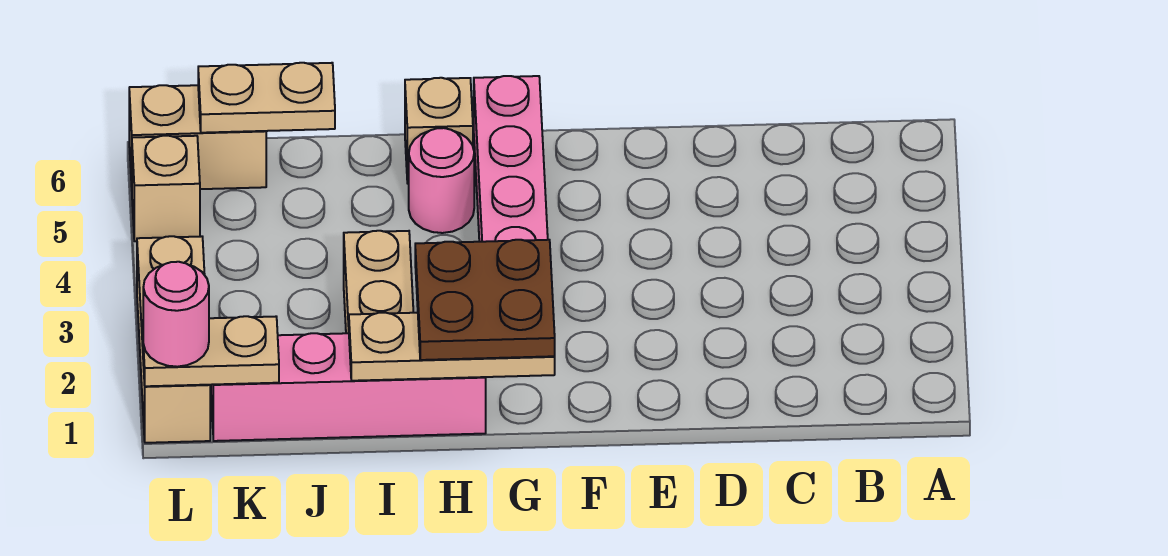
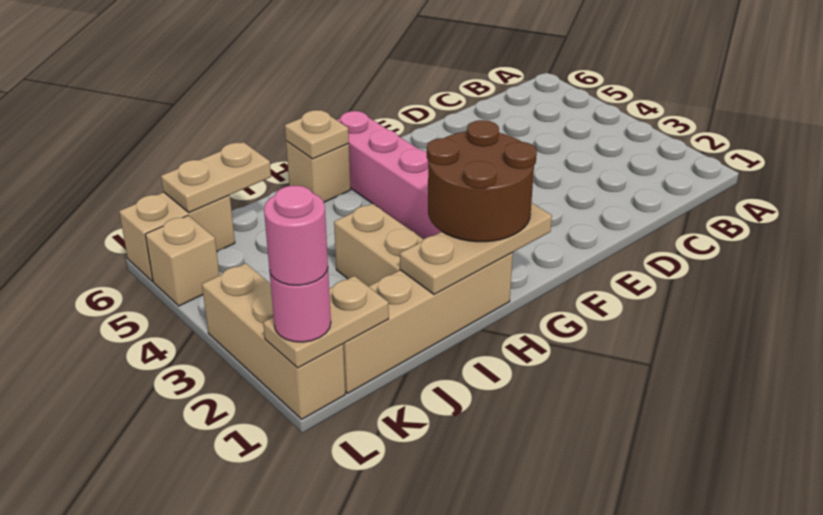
brown 2x2 plate [415,240,555,360] -> brown 2x2 round brick [427,120,537,242]
pink 1x4 brick [211,333,486,441] -> tan 1x4 brick [343,253,513,393]
pink 1x1 round brick [409,128,474,233] -> pink 1x1 round brick moved to [264,186,328,286]
none -> tan 1x1 plate [285,110,349,159]

